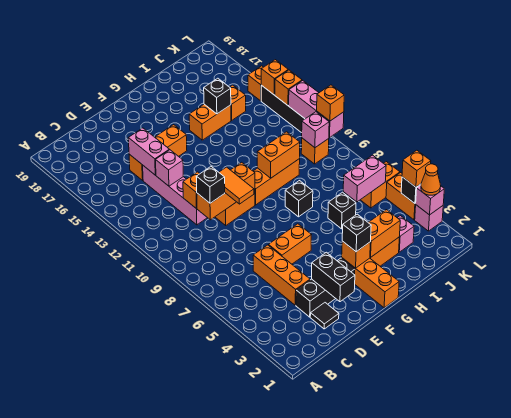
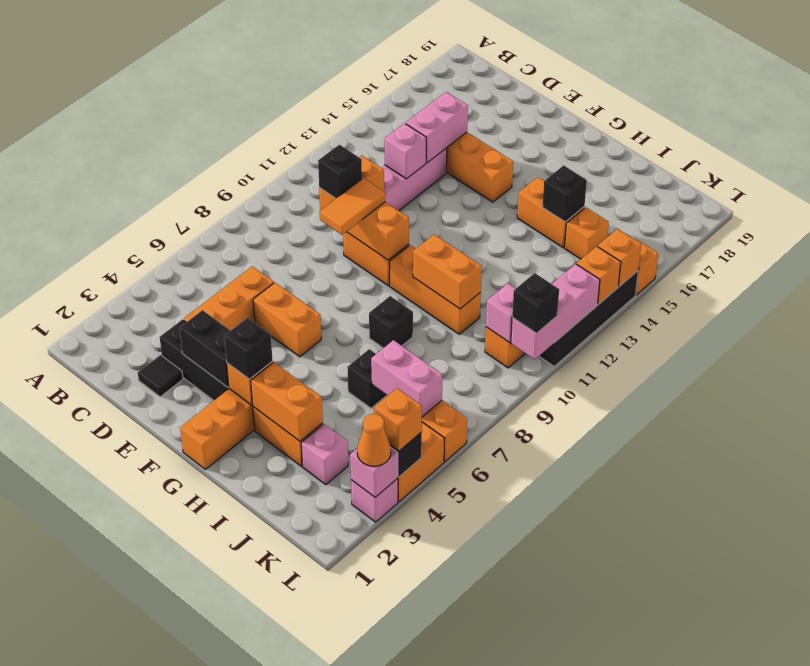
black 1x2 brick [312,252,355,302] -> black 1x2 brick turned to [179,310,230,387]
orange 1x1 brick [317,85,344,121] -> black 1x1 brick [512,273,559,334]

